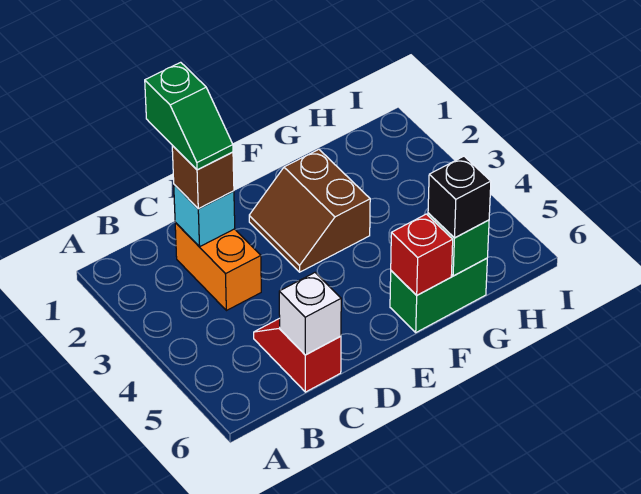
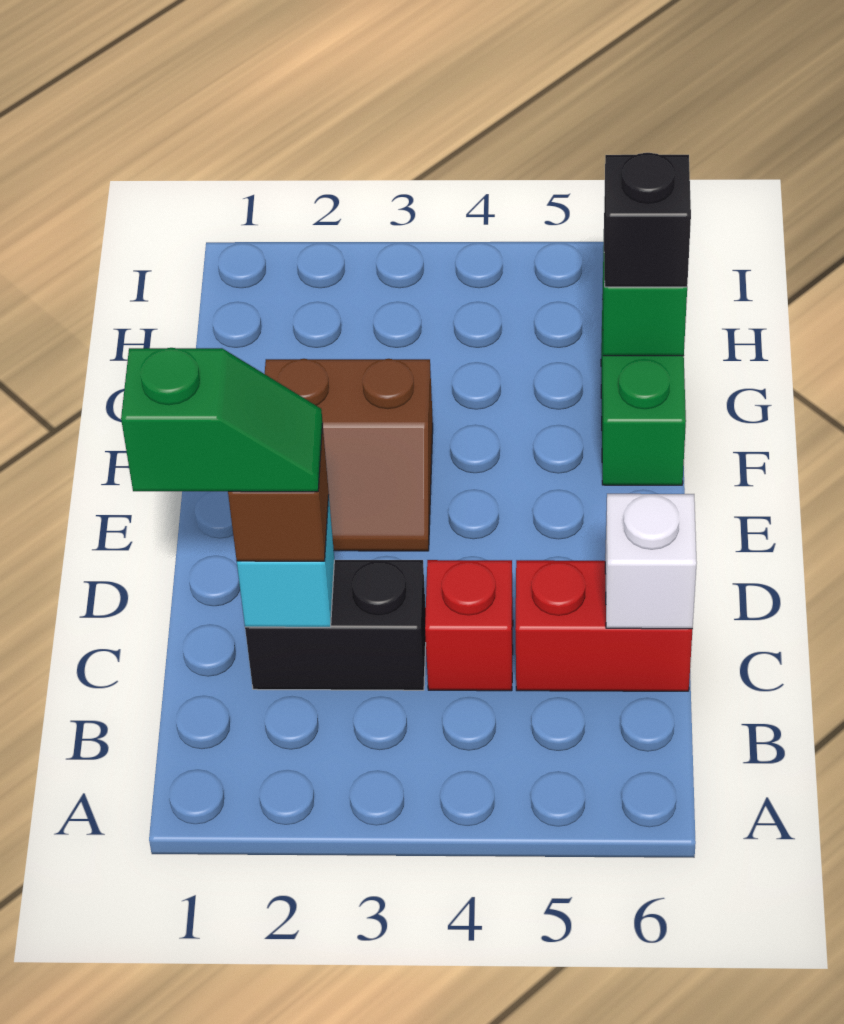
orange 1x2 brick [175,223,261,311] -> black 1x2 brick [245,560,426,690]
red 1x2 slope [254,318,341,392] -> red 1x2 brick [515,560,692,691]
red 1x1 brick [391,214,453,295] -> red 1x1 brick moved to [425,560,513,691]

